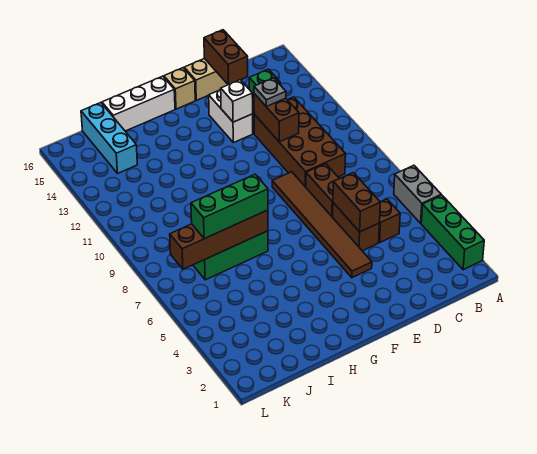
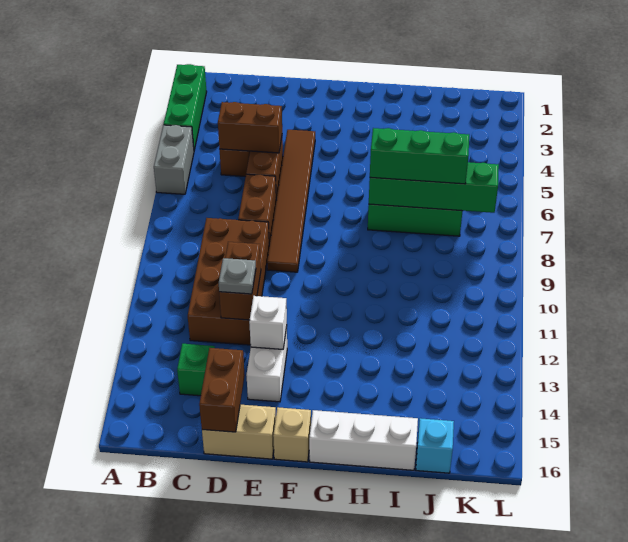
brown 1x2 brick [333,173,380,232] -> brown 1x2 brick turned to [218,102,282,153]
brown 1x4 brick [170,210,268,269] -> green 1x4 brick [369,162,499,213]
cyan 1x3 brick [81,103,137,173] -> cyan 1x1 brick [416,418,454,473]

